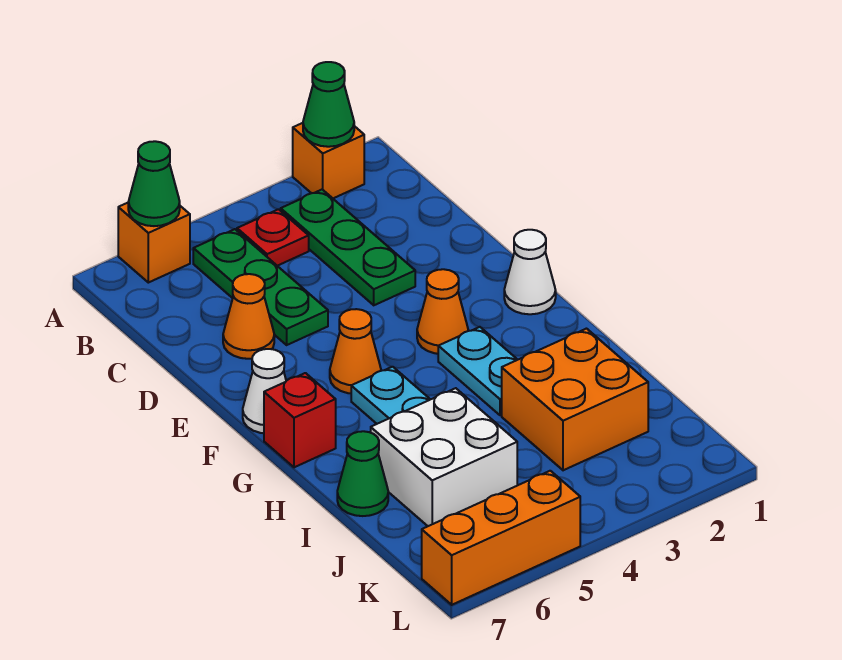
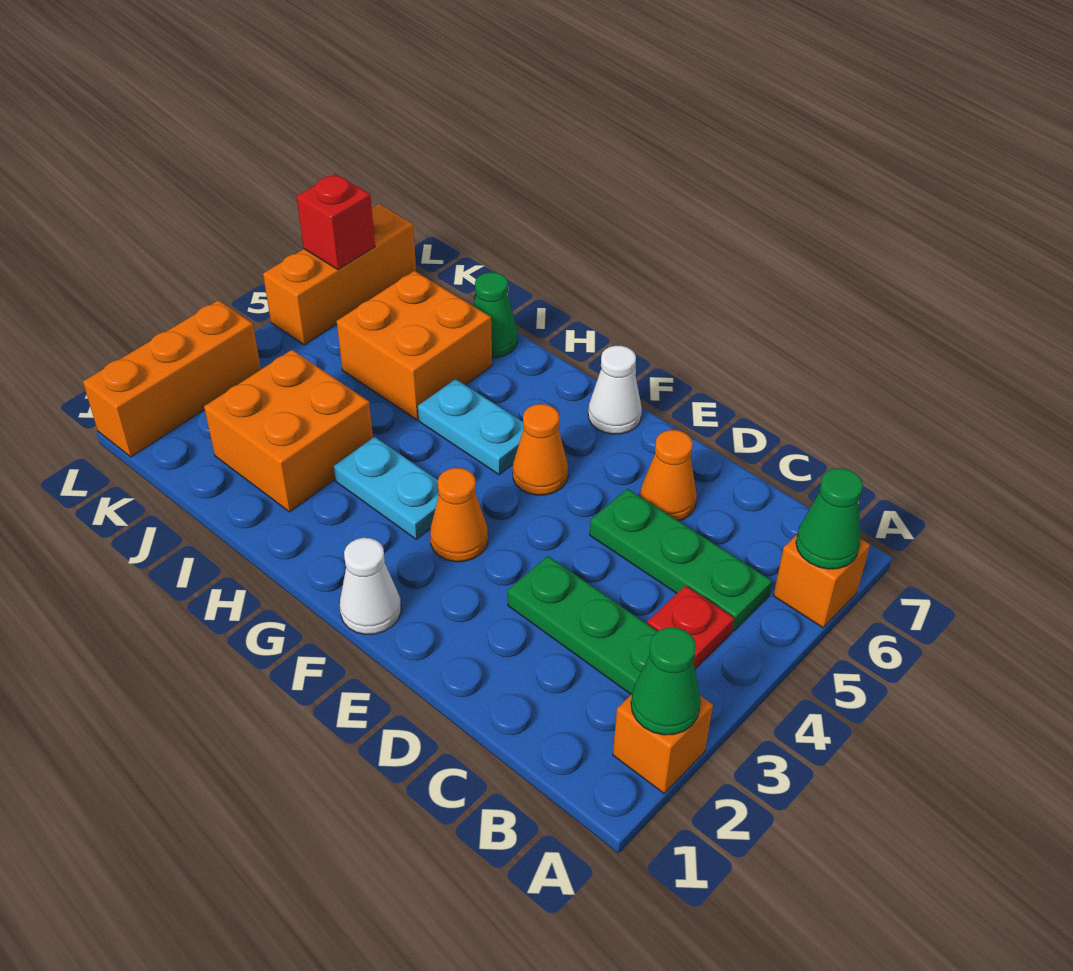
red 1x1 brick [264,373,336,467] -> red 1x1 brick moved to [296,174,375,270]
white 2x2 brick [371,388,517,526] -> orange 2x2 brick [337,271,492,420]
none -> orange 1x3 brick [83,300,261,457]

